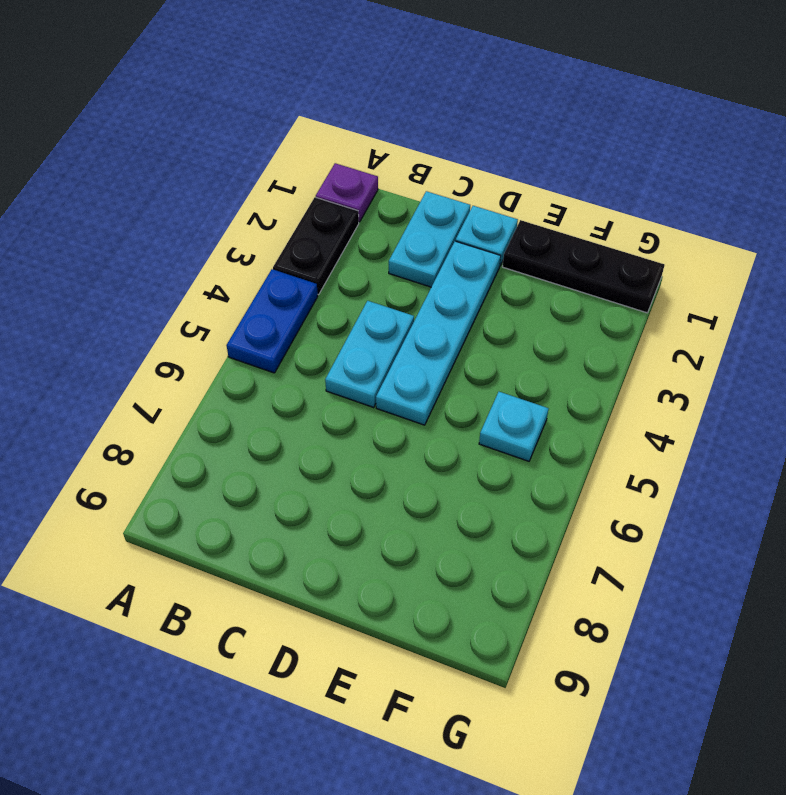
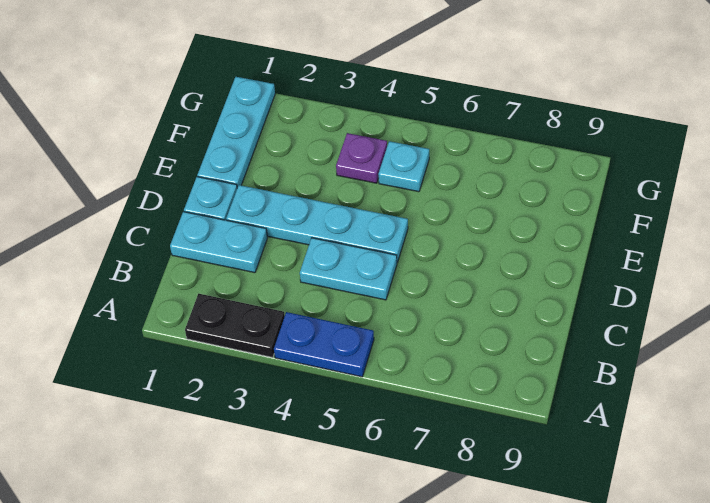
purple 1x1 plate [316,163,378,222] -> purple 1x1 plate moved to [336,133,387,183]
black 1x3 plate [503,220,664,313] -> cyan 1x3 plate [197,77,275,188]

